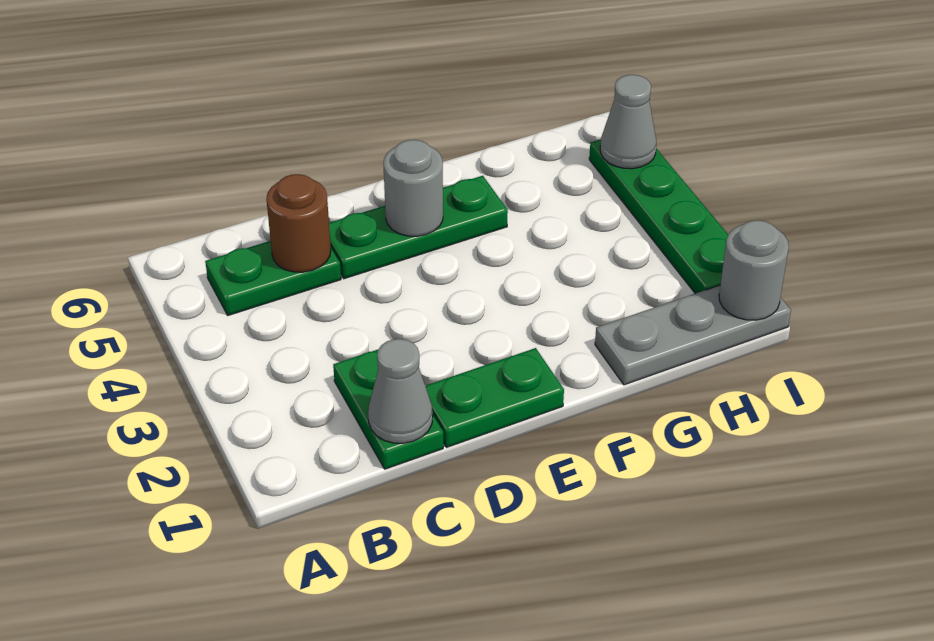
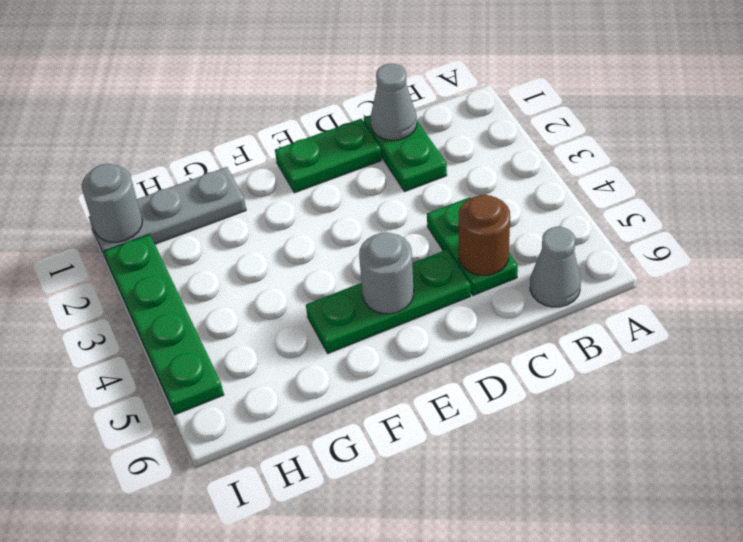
green 1x2 plate [205,241,341,315] -> green 1x2 plate turned to [427,197,518,295]
grey 1x1 cone [600,75,656,169] -> grey 1x1 cone moved to [530,227,581,307]

